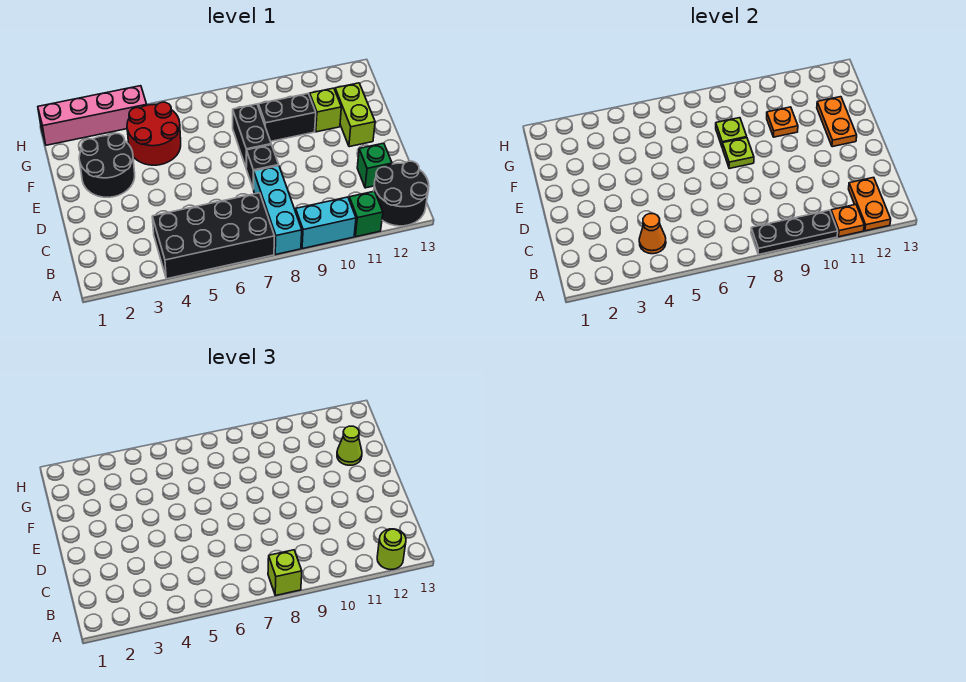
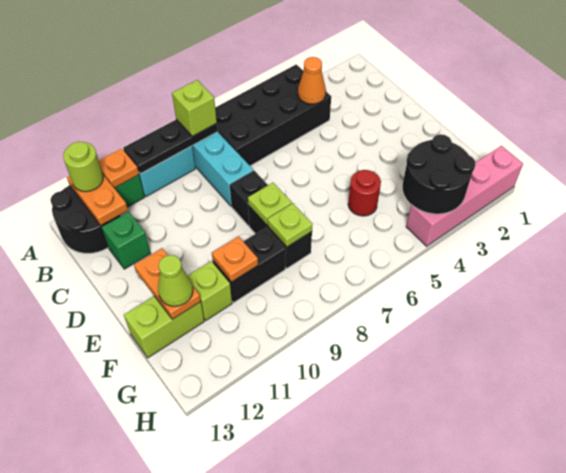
black 2x2 round brick [79,134,135,197] -> black 2x2 round brick moved to [402,134,475,214]
lime 1x2 brick [335,83,375,147] -> lime 1x2 brick turned to [124,296,204,358]
red 2x2 round brick [127,102,181,165] -> red 1x1 round brick [348,170,381,216]

